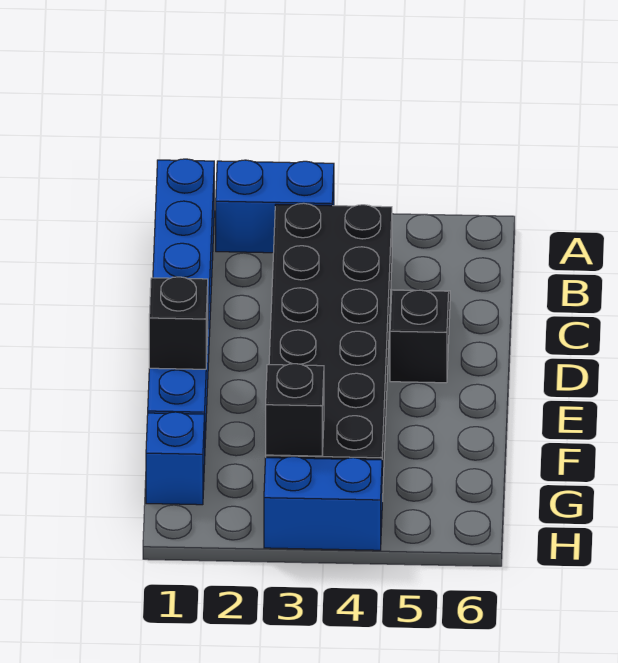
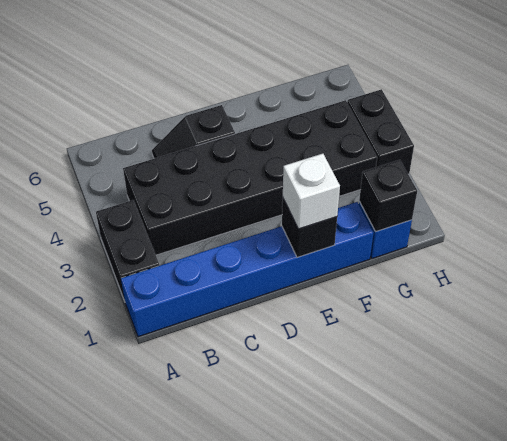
blue 1x2 brick [216,160,334,253] -> black 1x2 brick [96,200,159,301]
none -> white 1x1 brick [283,154,340,229]
black 1x1 brick [266,364,324,456] -> black 1x1 brick moved to [359,160,417,231]
blue 1x2 brick [264,457,382,550] -> black 1x2 brick [347,89,414,174]

